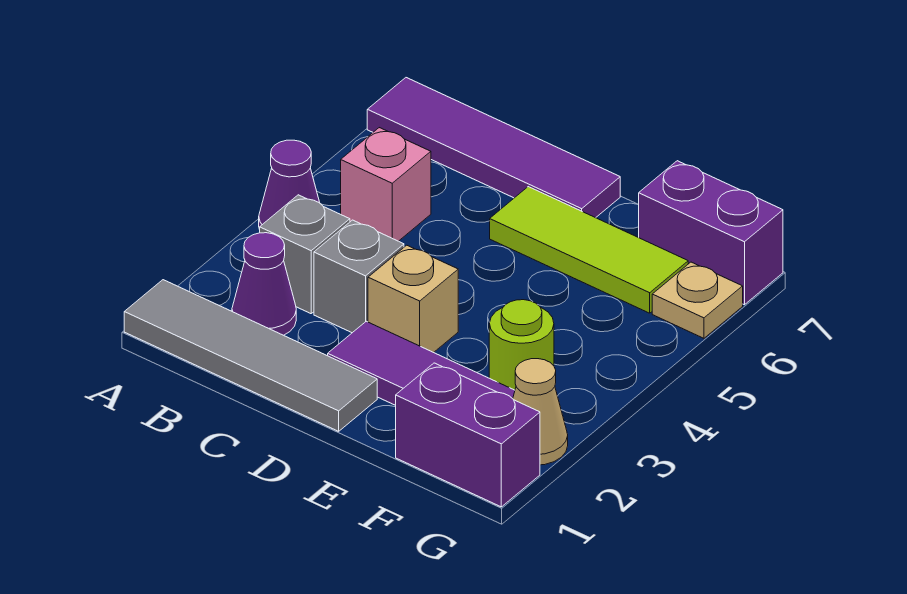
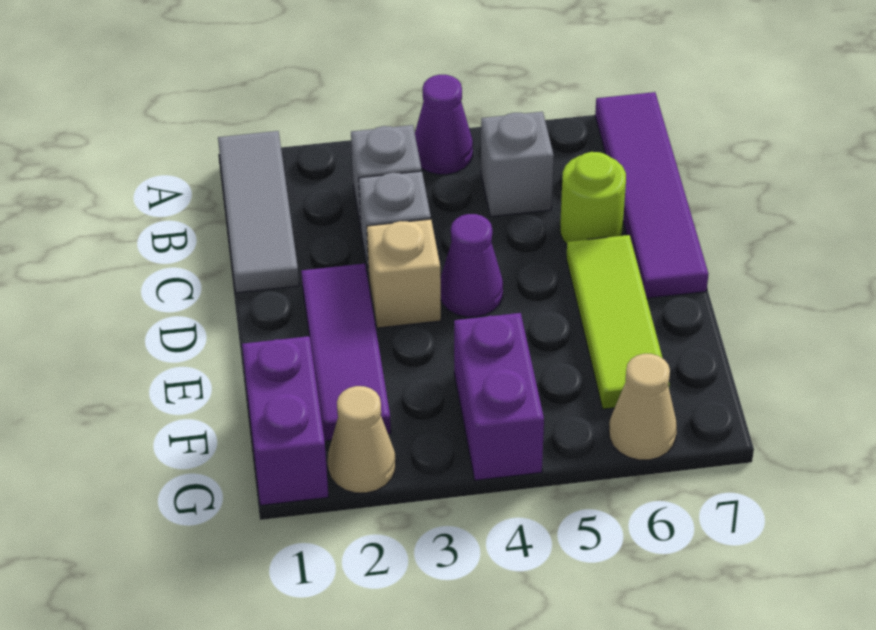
grey 1x4 tile [124,280,377,431] -> grey 1x3 tile [218,131,299,293]
purple 1x1 cone [232,233,296,335] -> purple 1x1 cone moved to [440,214,503,317]
pink 1x1 brick [341,128,431,241] -> grey 1x1 brick [481,112,554,217]
lime 1x1 round brick [489,300,554,390] -> lime 1x1 round brick moved to [560,152,626,244]
purple 1x2 brick [638,161,783,305] -> purple 1x2 brick moved to [454,313,544,480]
tan 1x1 plate [652,262,743,338] -> tan 1x1 cone [609,354,677,460]

